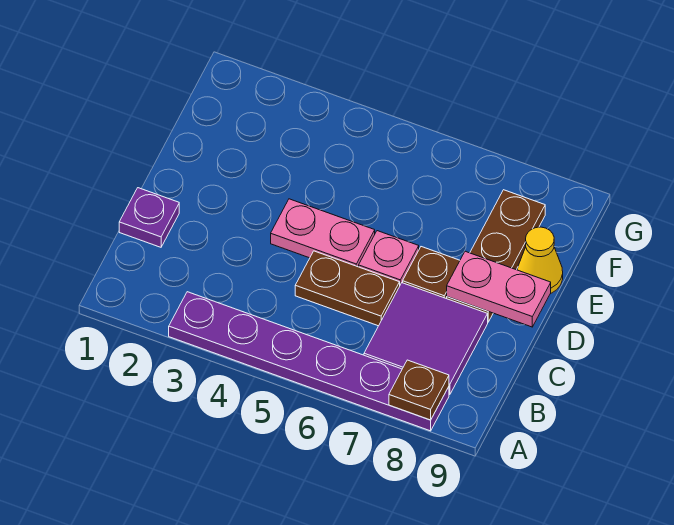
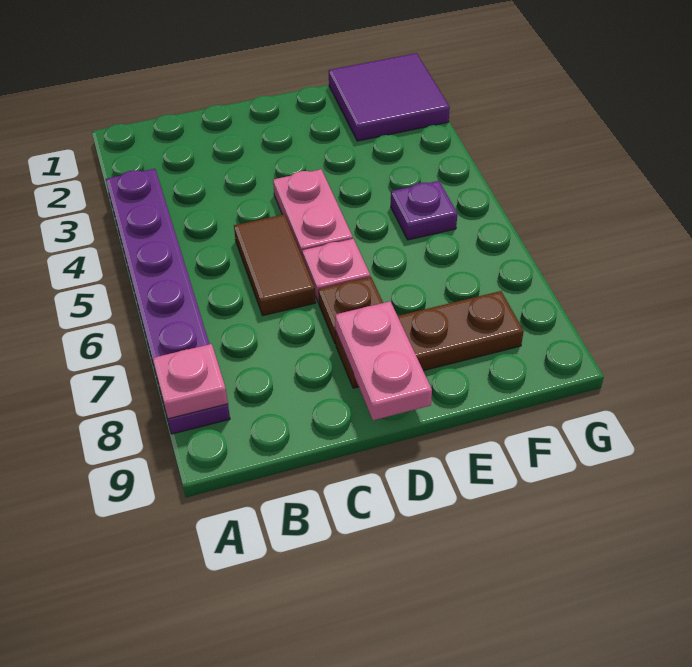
brown 1x1 plate [389,360,449,420] -> pink 1x1 plate [153,344,228,419]
purple 2x2 tile [364,283,488,395] -> purple 2x2 tile moved to [329,53,450,141]
purple 1x1 plate [119,188,179,247] -> purple 1x1 plate moved to [391,181,457,240]
brown 1x2 plate [295,251,400,326] -> brown 1x2 tile [234,214,315,316]
yellow 1x1 cone [517,227,563,293] -> none

